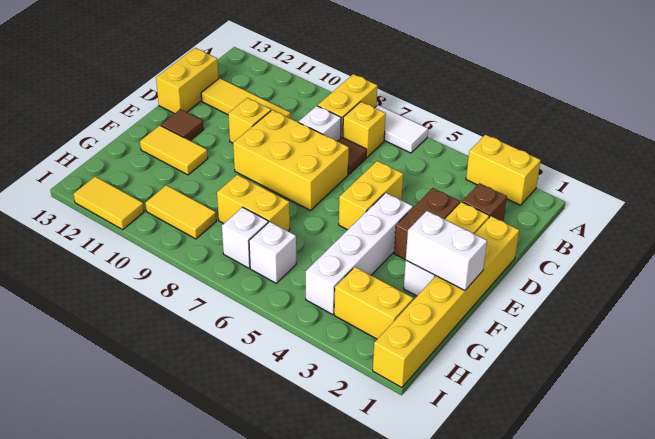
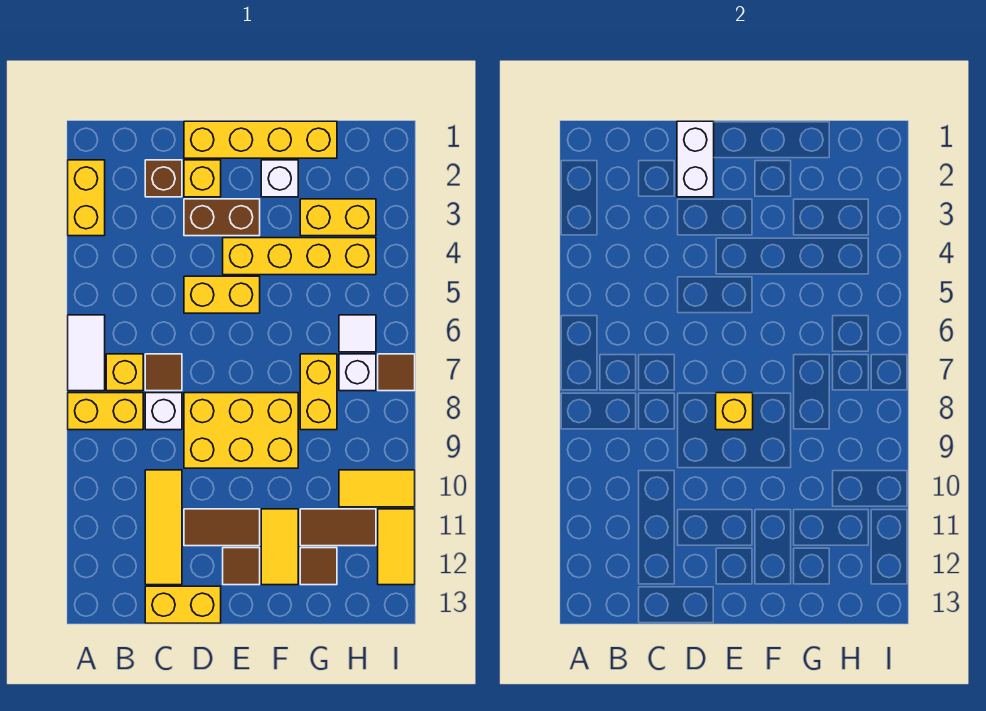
yellow 1x6 brick [373,216,519,388] -> yellow 1x4 brick [184,121,337,158]
yellow 2x3 brick [233,110,349,210] -> yellow 2x3 brick turned to [184,393,298,468]
yellow 1x1 brick [228,98,271,143] -> yellow 1x1 brick moved to [716,393,753,430]
none -> brown 1x2 tile [184,509,260,546]
white 1x4 brick [306,193,413,315] -> yellow 1x4 brick [223,238,376,275]
white 1x2 brick [406,211,487,290] -> white 1x2 brick moved to [677,121,714,197]
none -> brown 1x2 tile [300,509,376,546]
none -> brown 1x1 tile [300,548,337,585]
yellow 1x2 brick [334,267,413,339] -> yellow 1x2 brick turned to [300,199,376,236]
white 1x1 brick [249,222,296,283] -> white 1x1 tile [339,315,376,352]
yellow 1x2 tile [145,185,216,239] -> yellow 1x2 tile turned to [339,470,415,507]
none -> brown 1x1 tile [378,354,415,391]

